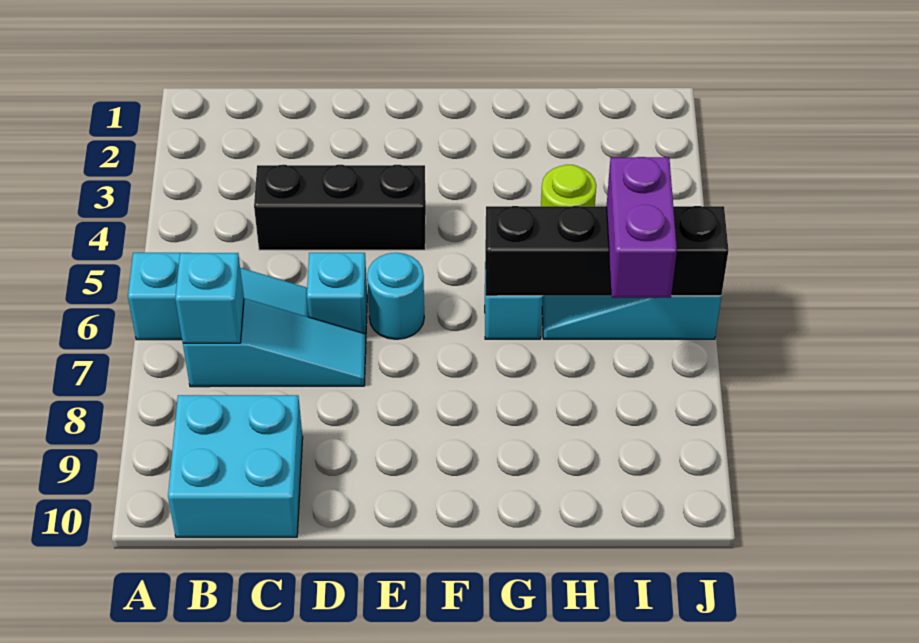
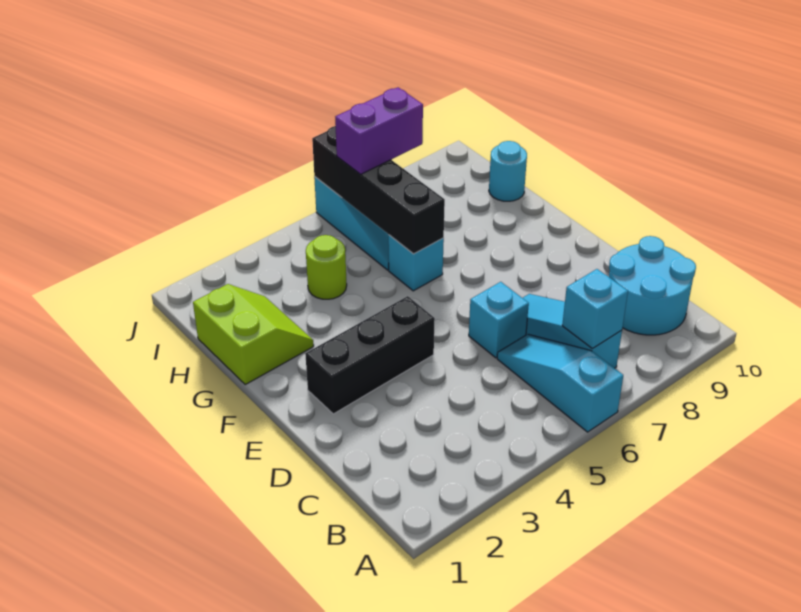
cyan 2x2 brick [168,395,303,537] -> cyan 2x2 round brick [609,236,696,335]
black 1x3 brick [254,165,426,250] -> black 1x3 brick turned to [305,296,435,414]
cyan 1x1 round brick [367,253,424,339] -> cyan 1x1 round brick moved to [489,141,527,201]
none -> lime 2x2 slope [193,284,314,385]

